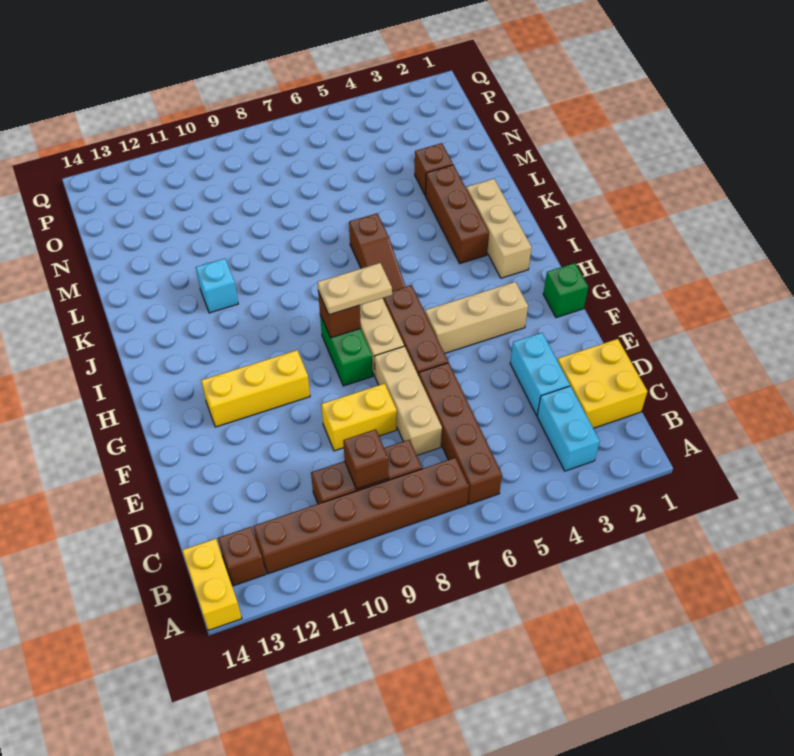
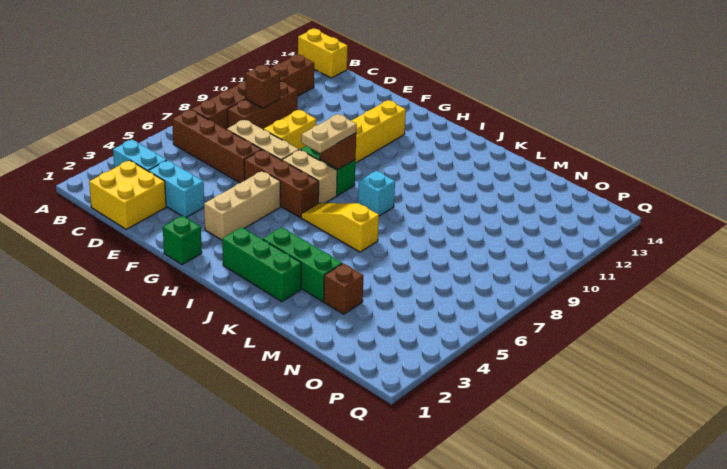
brown 1x1 brick [218,527,266,586] -> none
tan 1x3 brick [467,179,531,278] -> green 1x3 brick [222,227,301,302]
brown 1x3 slope [349,213,406,291] -> yellow 1x3 slope [301,203,379,252]
brown 1x3 brick [426,165,489,263] -> green 1x3 brick [263,227,342,301]
cyan 1x1 brick [196,259,238,313] -> cyan 1x1 brick moved to [358,171,395,216]

